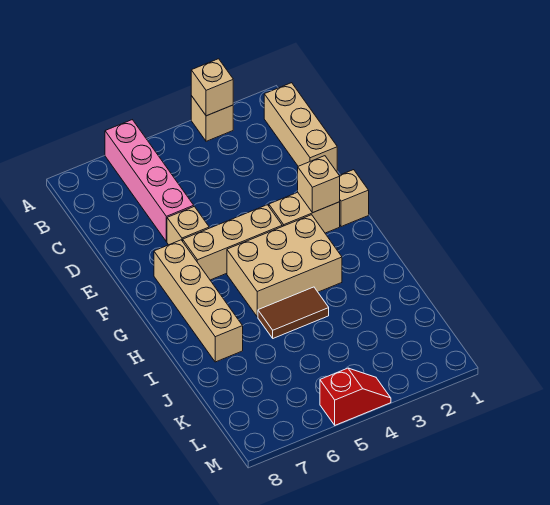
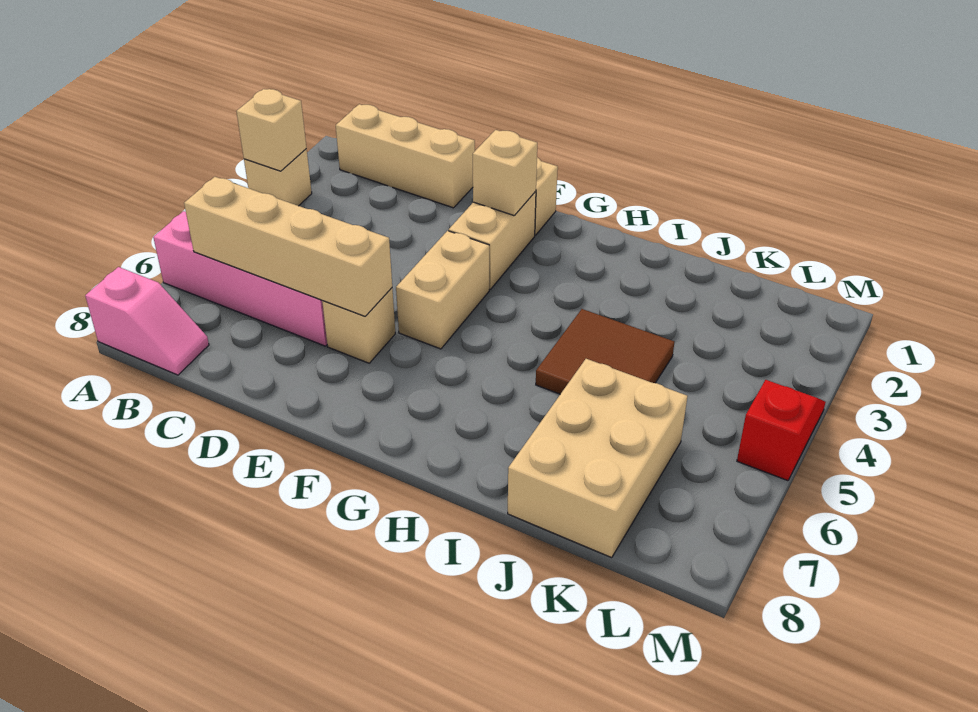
none -> pink 1x2 slope [85,267,209,375]
tan 1x3 brick [183,205,282,280] -> tan 1x2 brick [396,231,489,349]
tan 1x4 brick [154,240,243,362] -> tan 1x4 brick moved to [184,177,392,316]
tan 2x3 brick [227,215,342,317] -> tan 2x3 brick moved to [508,359,687,558]
brown 1x2 tile [258,287,329,338] -> brown 2x2 tile [536,309,674,394]

